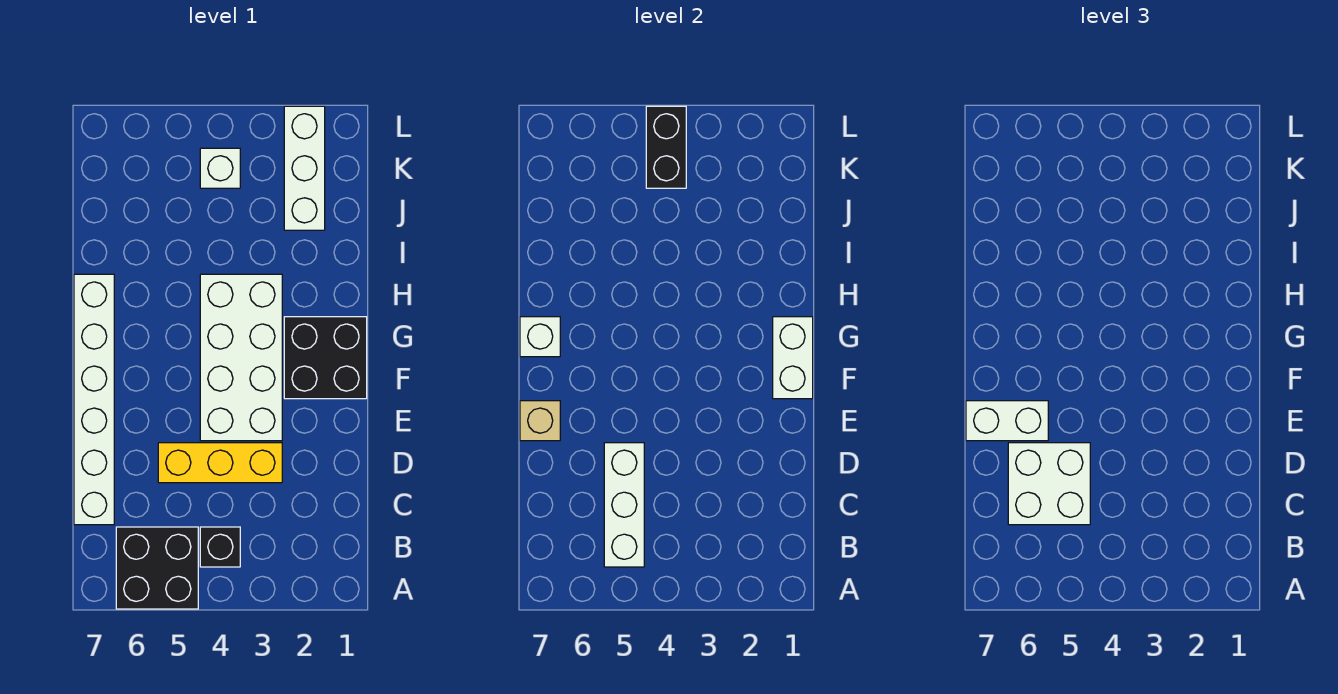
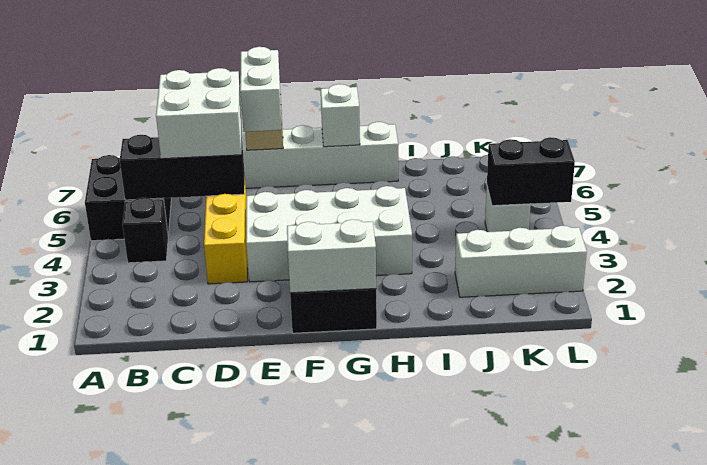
white 1x3 brick [604,443,644,567] -> black 1x3 brick [120,134,245,200]

